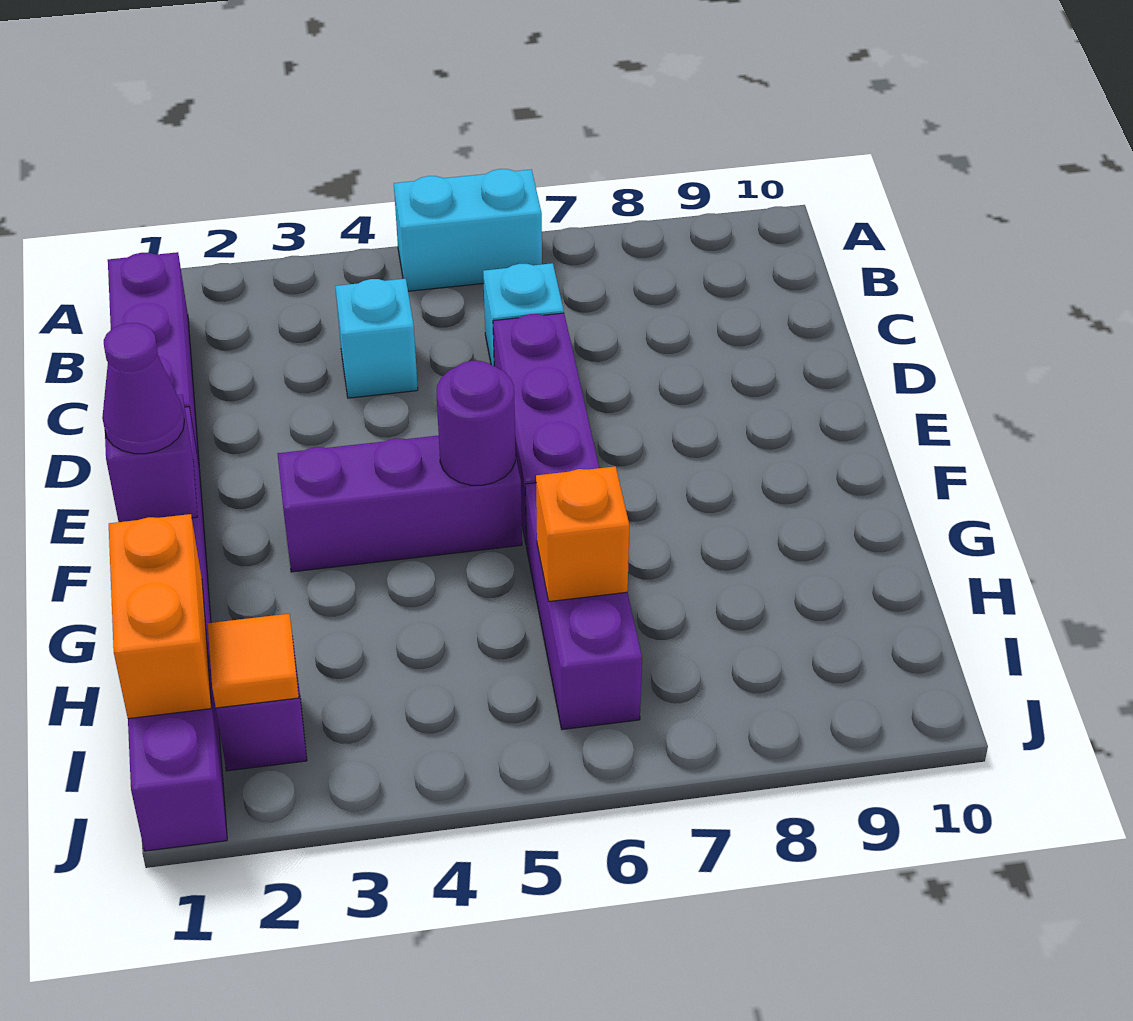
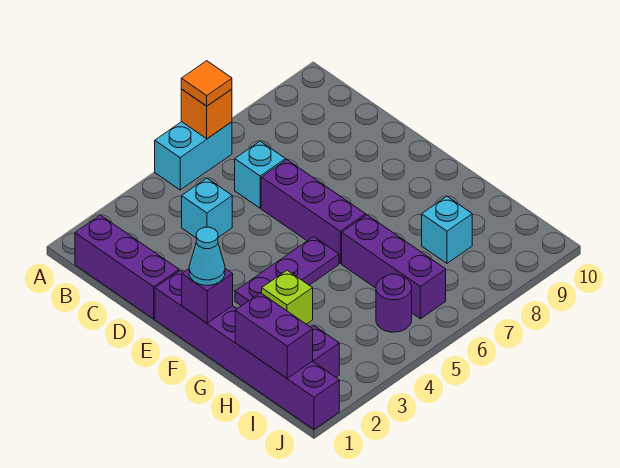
purple 1x1 cone [102,323,184,454] -> cyan 1x1 cone [189,227,225,285]
purple 1x3 brick [278,435,522,572] -> purple 1x3 plate [235,237,339,306]
purple 1x1 round brick [437,361,516,485] -> purple 1x1 round brick moved to [376,274,412,332]
none -> lime 1x1 brick [262,270,313,324]
orange 1x2 brick [109,514,212,719] -> purple 1x2 brick [235,293,313,378]
orange 1x1 brick [536,466,629,601] -> orange 1x1 brick moved to [181,89,232,139]
none -> cyan 1x1 brick [422,196,472,263]
orange 1x1 tile [207,614,299,708] -> orange 1x1 tile moved to [181,61,232,106]

